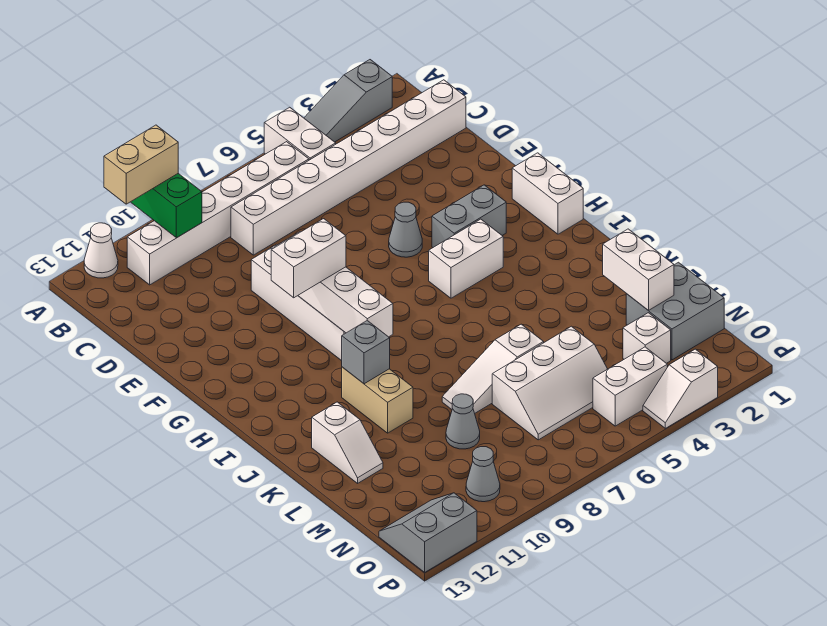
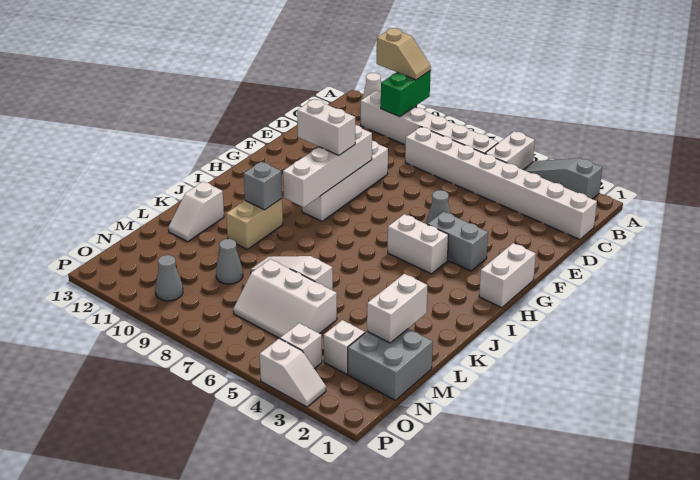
tan 1x2 brick [104,125,178,204] -> tan 1x2 slope [377,28,431,80]
white 1x2 brick [593,347,667,426] -> white 1x1 brick [280,323,322,368]
grey 2x2 slope [379,493,477,572] -> none
white 1x2 slope [643,349,718,428] -> white 1x2 slope turned to [260,339,326,407]

